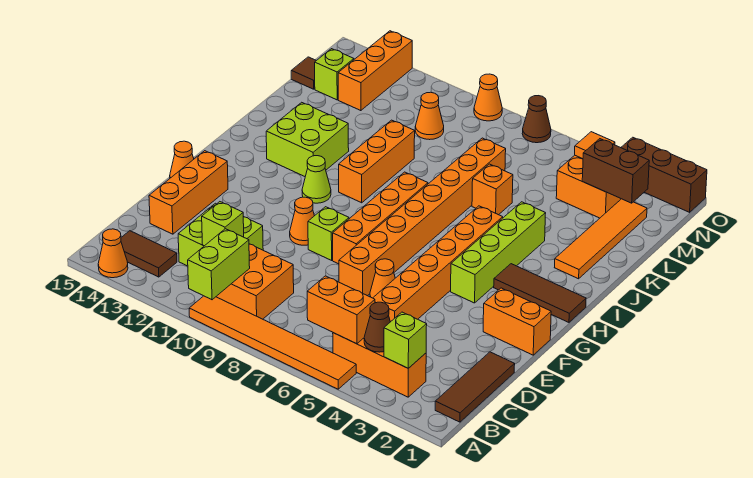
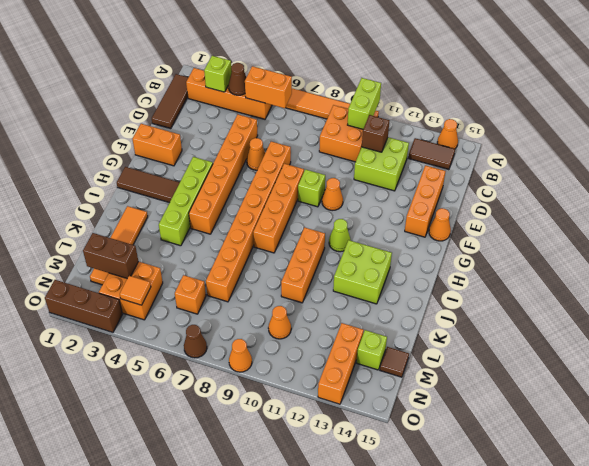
orange 1x3 brick [333,333,426,397] -> orange 1x4 brick [186,68,272,119]
lime 1x1 brick [202,202,244,246] -> brown 1x1 brick [362,115,390,152]
orange 1x1 brick [472,164,513,215] -> orange 1x1 brick moved to [175,275,206,314]

